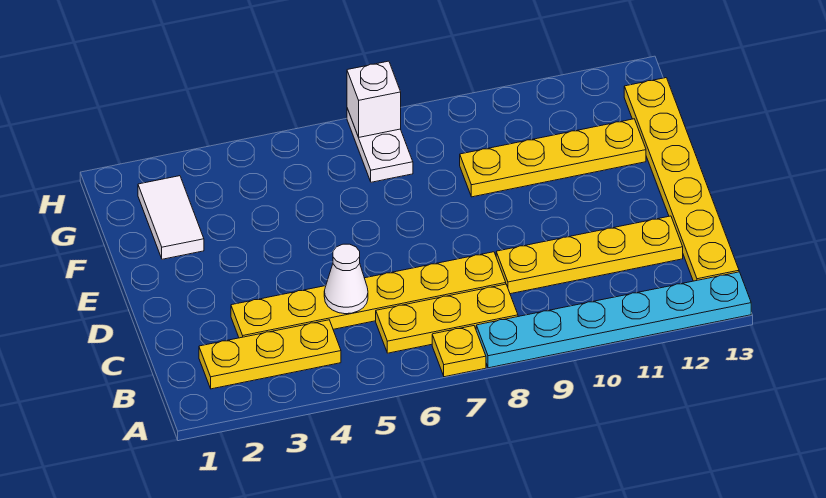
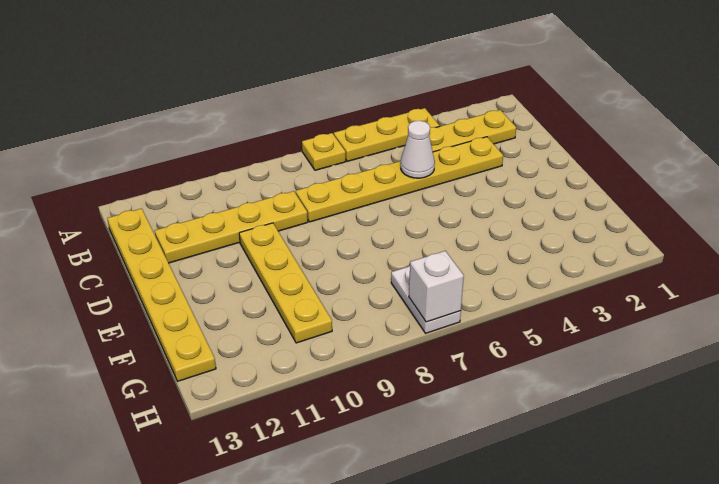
cyan 1x6 plate [476,272,751,368] -> none
yellow 1x3 plate [376,284,518,353] -> yellow 1x3 plate moved to [334,108,440,162]
white 1x2 tile [138,176,204,259] -> none
yellow 1x4 plate [460,119,646,197] -> yellow 1x4 plate turned to [239,223,332,343]

